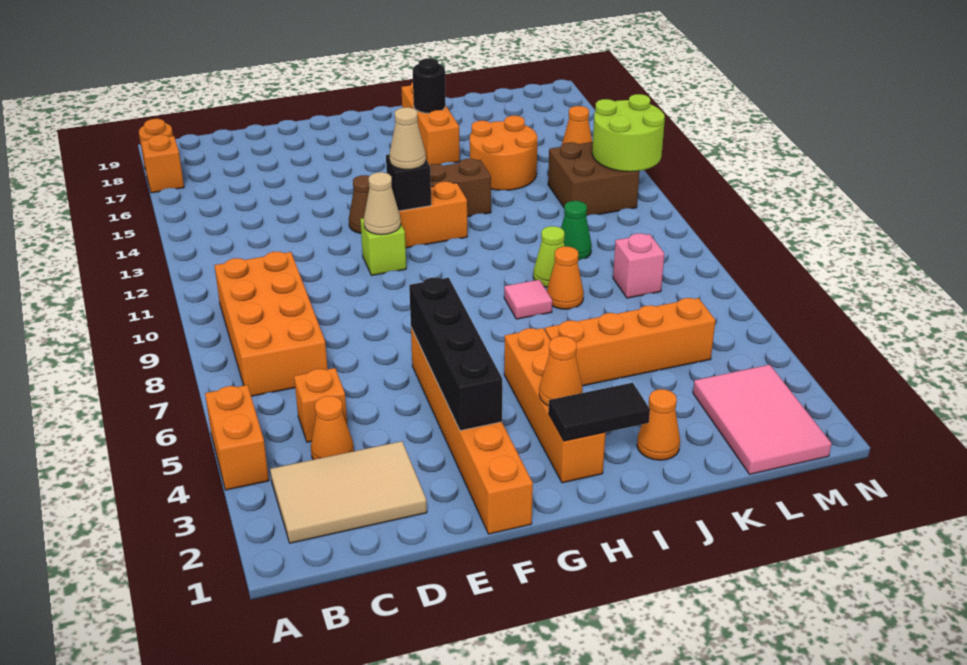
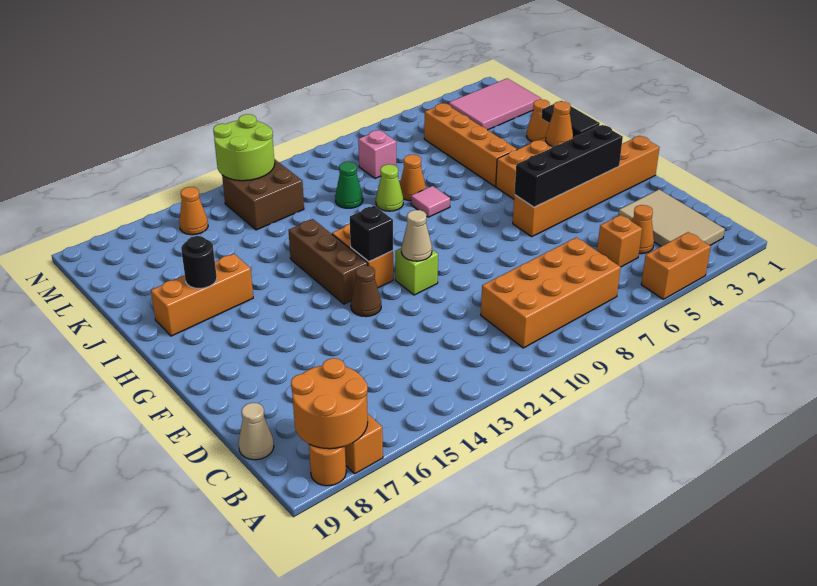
tan 1x1 cone [390,107,426,170] -> tan 1x1 cone moved to [239,403,274,460]
orange 2x2 round brick [470,116,538,190] -> orange 2x2 round brick moved to [291,358,368,449]

